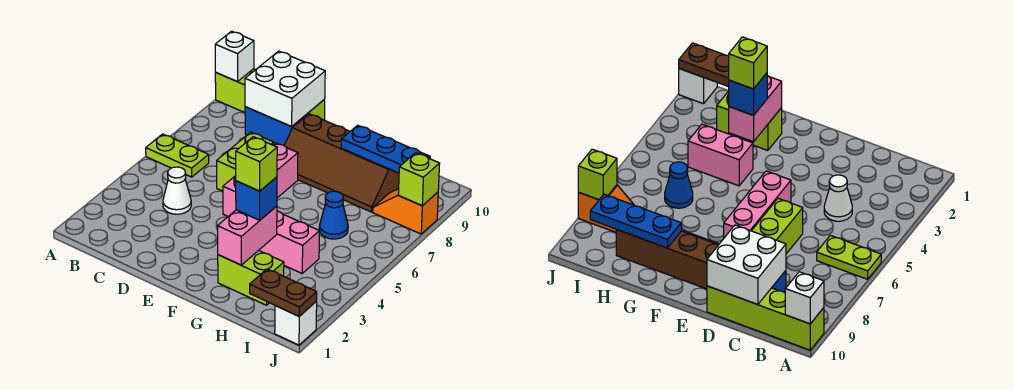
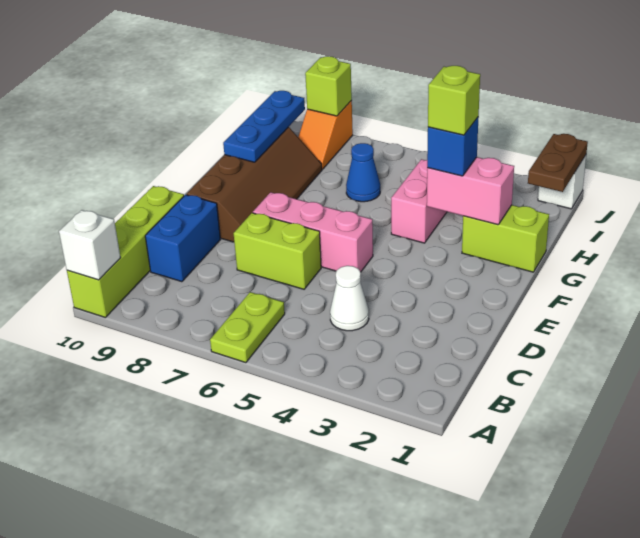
white 2x2 brick [245,51,325,127] -> none
lime 1x2 brick [218,250,284,305] -> lime 1x2 brick turned to [462,205,549,272]

